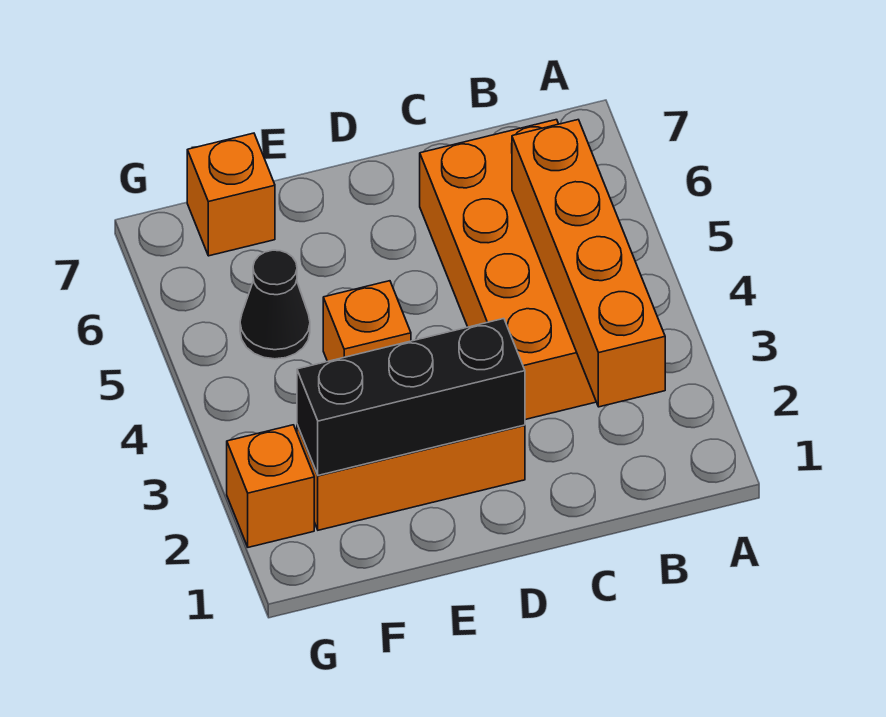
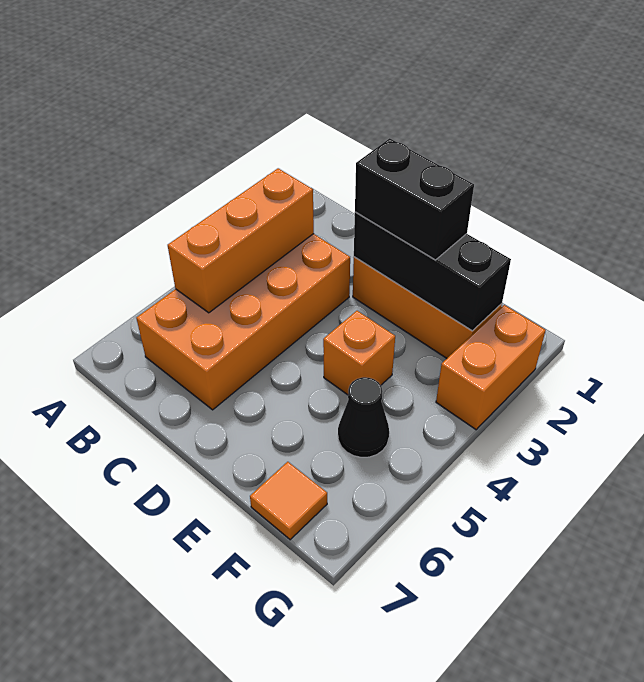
orange 1x4 brick [512,120,665,407] -> orange 1x3 brick [168,168,314,313]
none -> black 1x2 brick [355,138,474,260]
orange 1x1 brick [187,133,275,256] -> orange 1x1 tile [250,462,327,540]
orange 1x1 brick [227,425,314,547] -> orange 1x2 brick [436,305,546,430]

